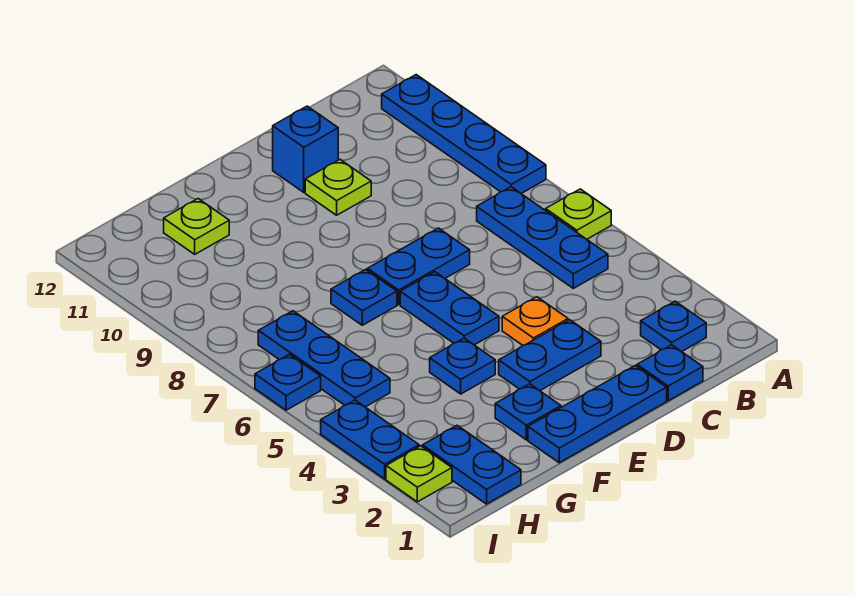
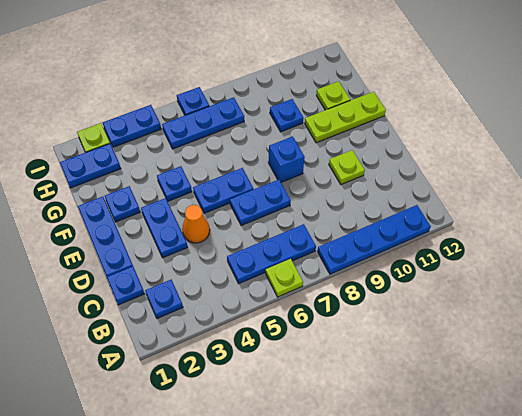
orange 1x1 plate [502,297,568,345] -> orange 1x1 cone [182,205,210,243]
blue 1x2 plate [367,228,470,305] -> blue 1x2 plate turned to [230,180,291,226]
blue 1x1 brick [273,106,338,192] -> blue 1x1 brick moved to [268,136,305,182]
blue 1x1 plate [331,269,397,325] -> blue 1x1 plate moved to [270,99,303,132]
none -> lime 1x3 plate [305,92,386,143]

